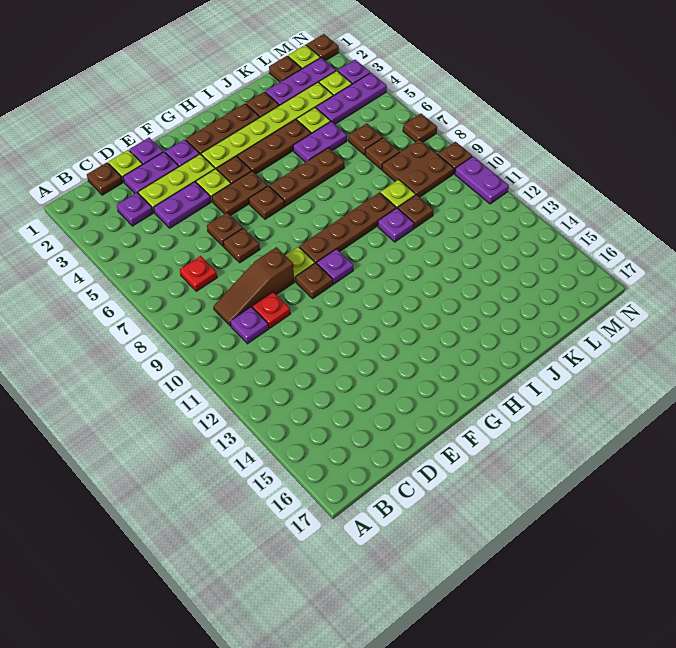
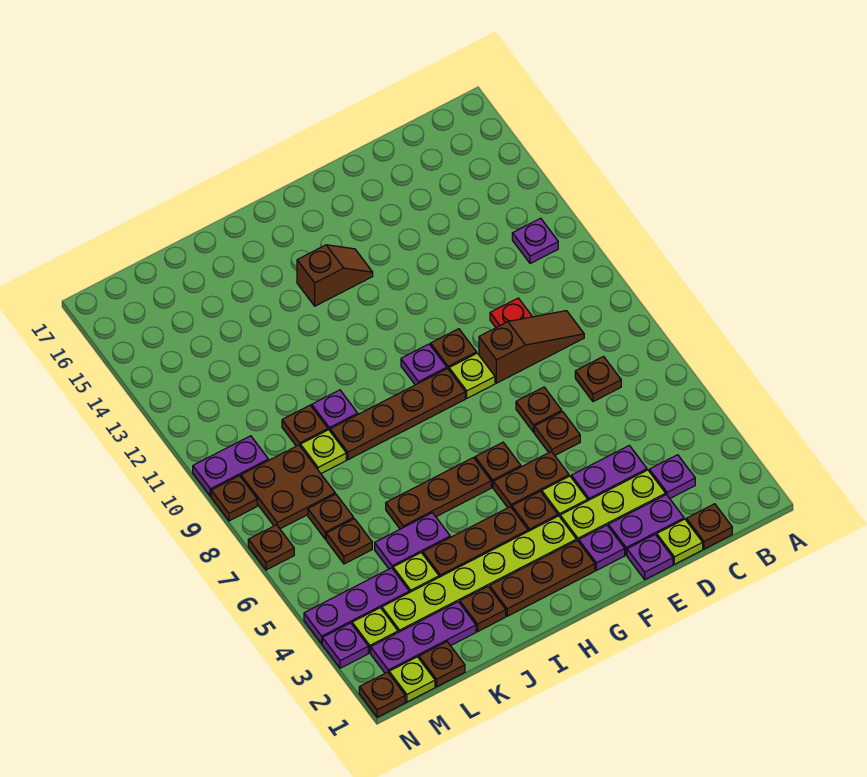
red 1x1 plate [180,256,217,291] -> brown 1x1 plate [575,357,621,402]
purple 1x1 plate [230,307,268,344] -> purple 1x1 plate moved to [512,218,558,264]
none -> brown 1x2 slope [297,245,373,306]
purple 1x2 plate [455,156,509,204] -> purple 1x2 plate turned to [193,436,268,496]

